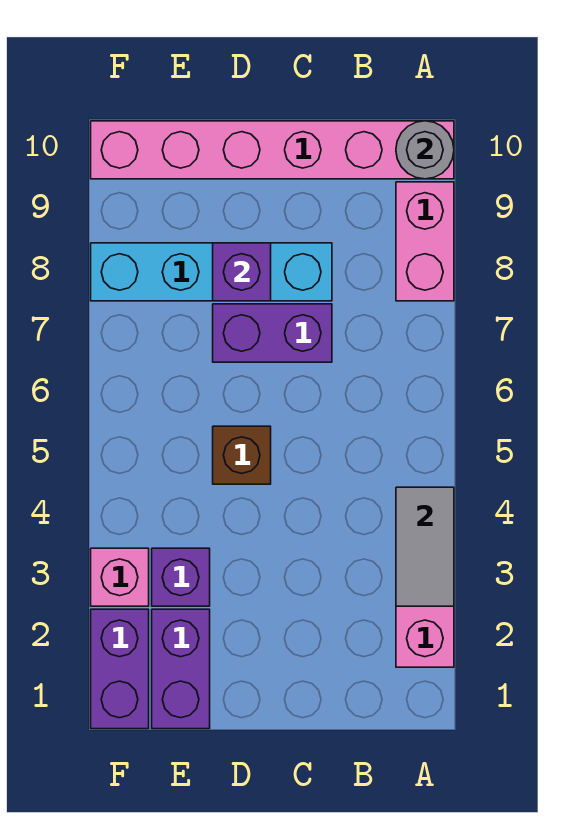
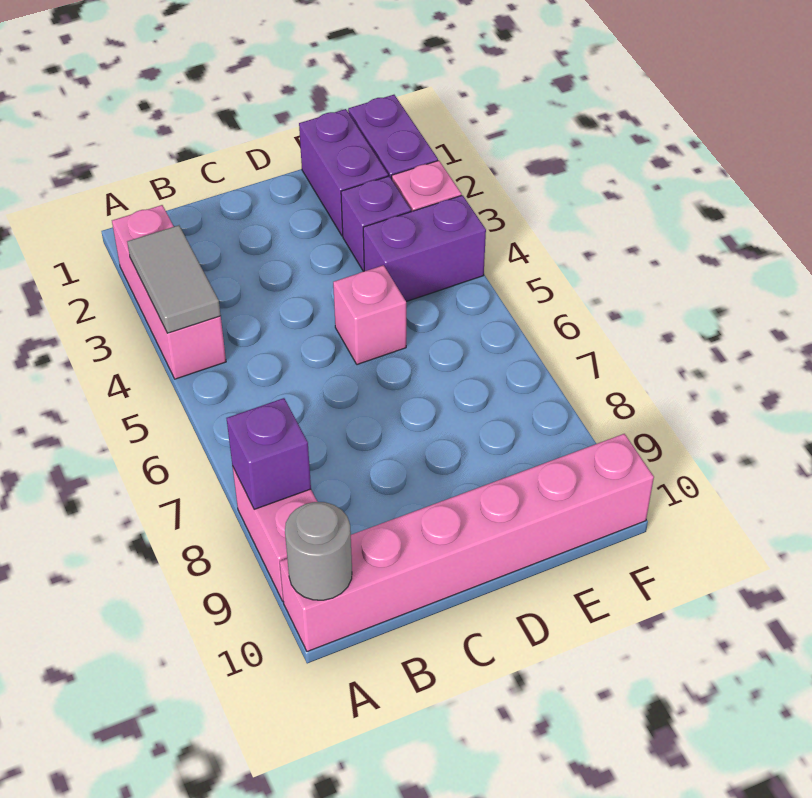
purple 1x2 brick [213,304,332,362] -> purple 1x2 brick moved to [363,195,486,302]
cyan 1x4 brick [91,243,332,301] -> none
brown 1x1 brick [213,426,271,484] -> pink 1x1 brick [333,265,406,365]
purple 1x1 brick [213,243,271,301] -> purple 1x1 brick moved to [227,398,311,509]

